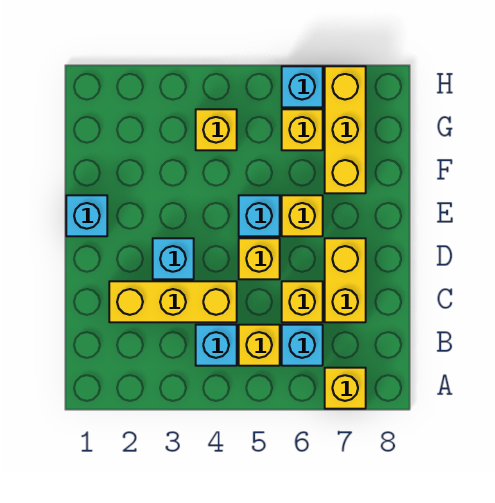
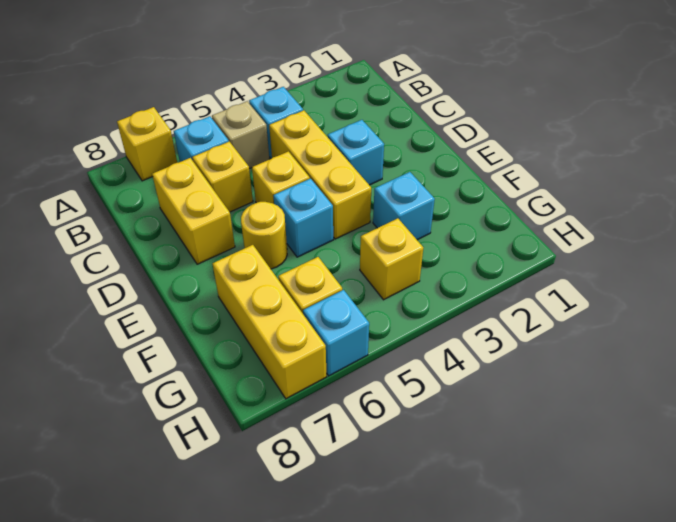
yellow 1x1 brick [239,325,280,366] -> tan 1x1 brick [212,101,269,169]
yellow 1x3 brick [109,281,237,322] -> yellow 1x3 brick turned to [269,110,371,239]
cyan 1x1 brick [66,195,107,236] -> cyan 1x1 brick moved to [373,172,435,240]
yellow 1x1 brick [282,195,323,236] -> yellow 1x1 round brick [241,202,287,269]

